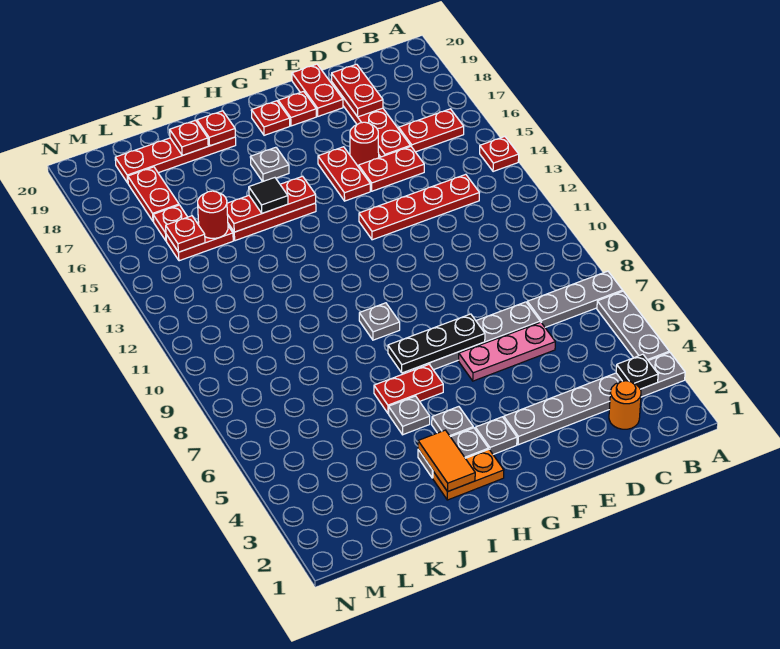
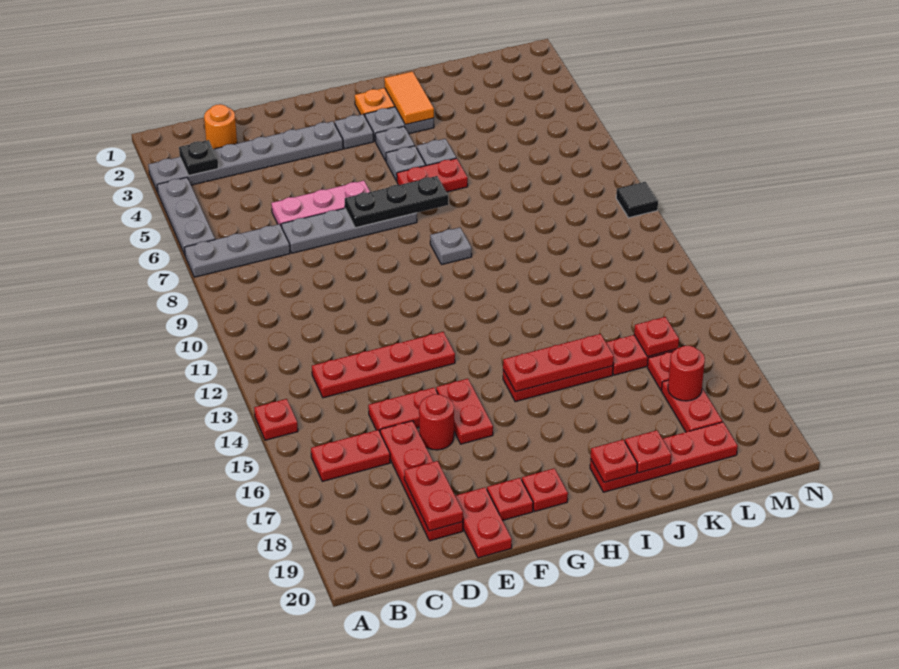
grey 1x1 plate [250,147,289,182] -> grey 1x1 plate moved to [386,146,426,181]
black 1x1 tile [249,178,288,213] -> black 1x1 tile moved to [616,182,658,218]
red 1x1 round brick [198,191,228,238] -> red 1x1 round brick moved to [668,346,705,401]

